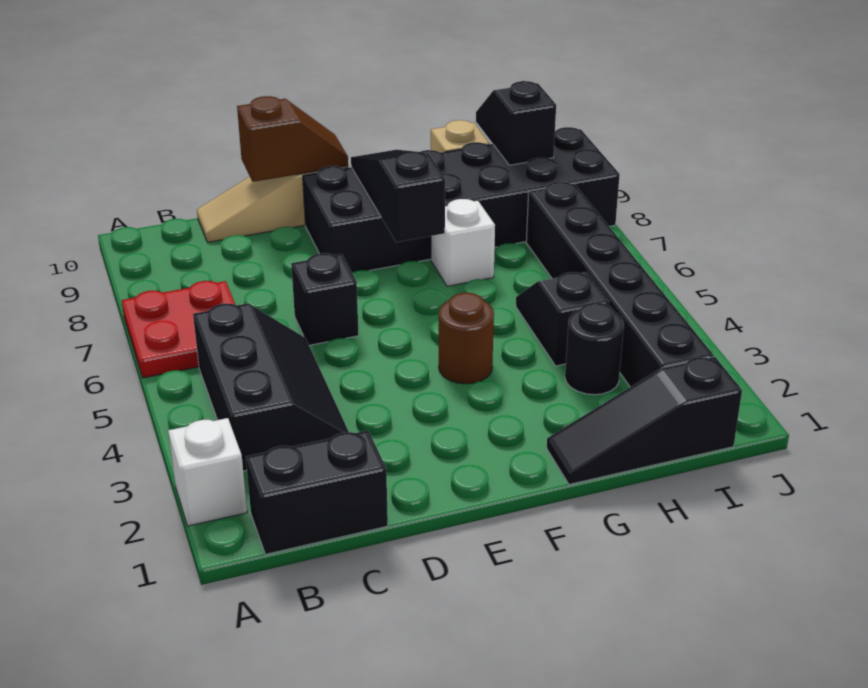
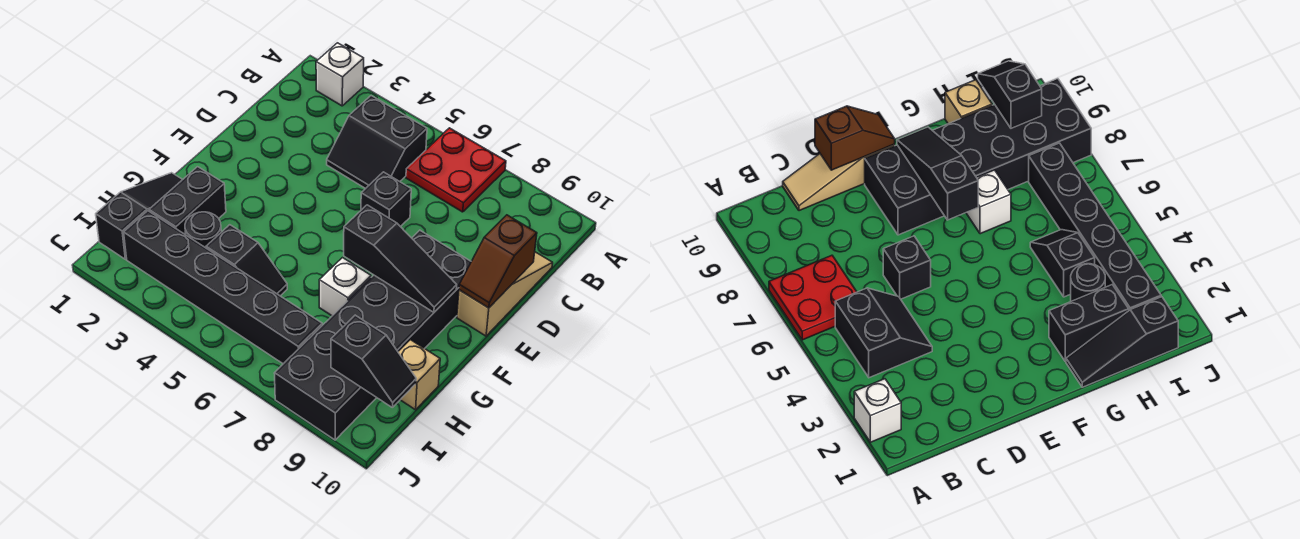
black 1x2 brick [246,430,388,554] -> black 1x2 brick moved to [149,167,226,235]
black 2x3 slope [193,303,349,471] -> black 2x2 slope [327,96,427,189]
brown 1x1 round brick [439,293,494,384] -> none

